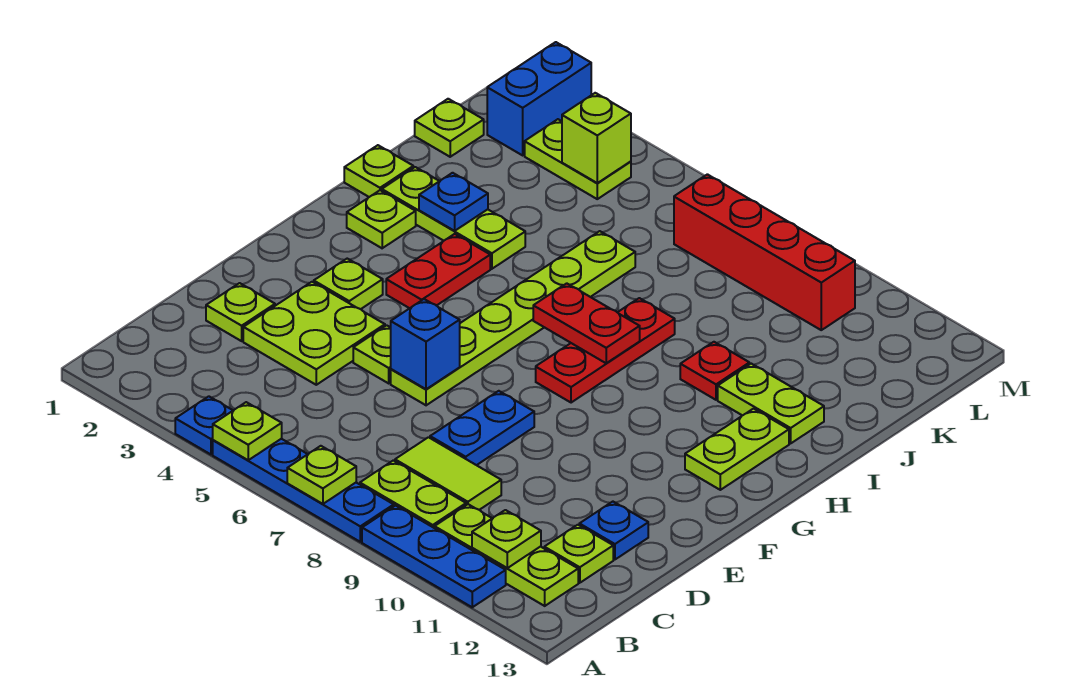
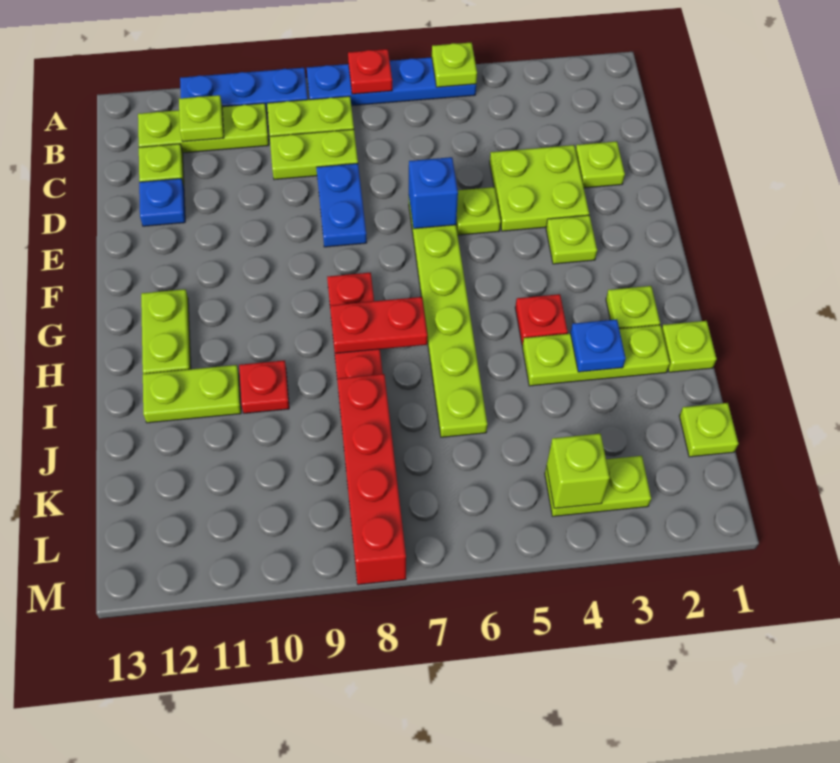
blue 1x1 plate [175,396,233,454] -> none
lime 1x1 plate [287,446,356,504] -> red 1x1 plate [348,49,392,94]
lime 1x2 tile [395,437,501,510] -> lime 1x2 plate [270,129,358,180]
red 1x2 plate [386,234,490,308] -> red 1x1 plate [515,294,568,345]
blue 1x2 brick [487,42,591,155] -> none
red 1x4 brick [674,174,855,330] -> red 1x4 brick turned to [337,374,406,585]

